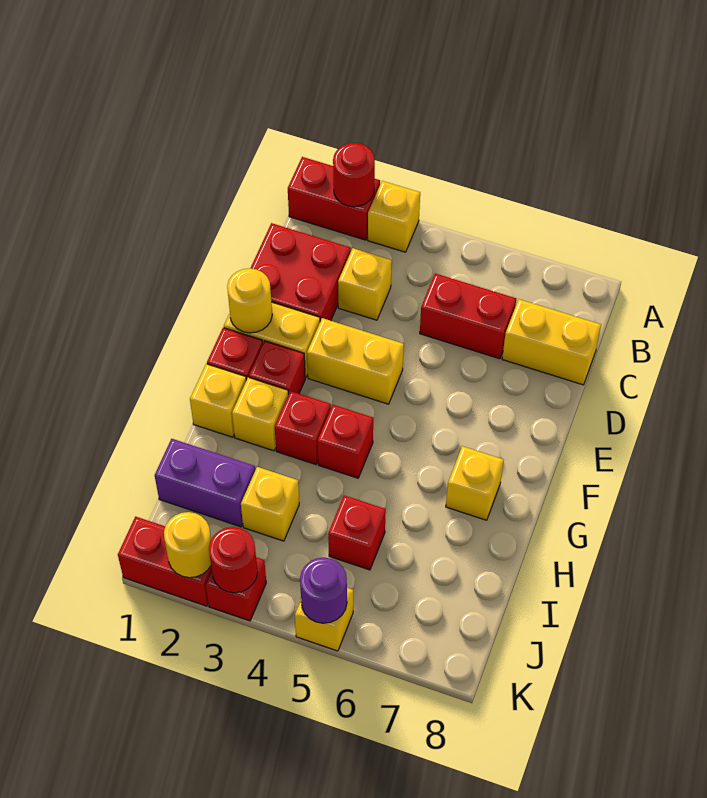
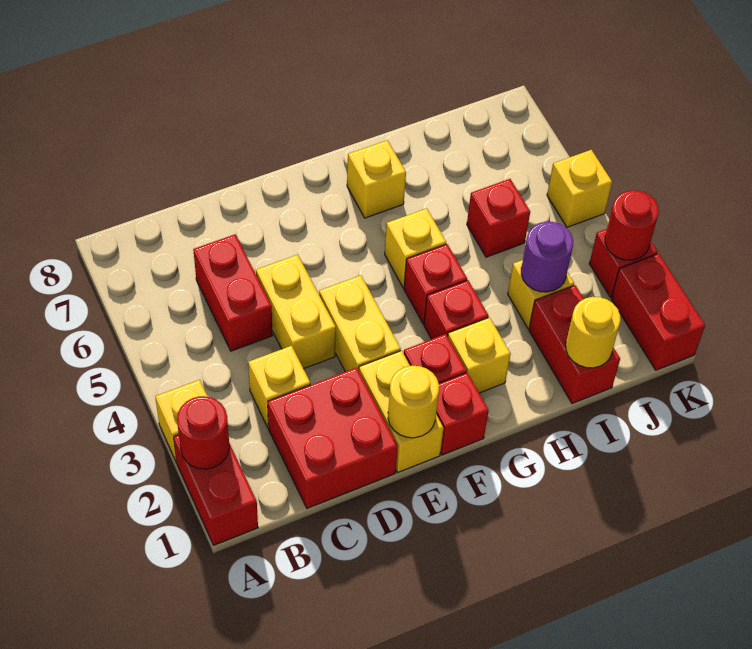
yellow 1x2 brick [502,299,601,385] -> yellow 1x2 brick moved to [256,255,336,369]
yellow 1x1 brick [190,364,246,437] -> yellow 1x1 brick moved to [385,209,446,288]
purple 1x2 brick [155,439,255,527] -> red 1x2 brick [529,285,620,403]
yellow 1x1 round brick [164,512,211,578] -> yellow 1x1 round brick moved to [566,297,621,368]
purple 1x1 round brick [300,558,347,623] -> purple 1x1 round brick moved to [521,222,573,292]

